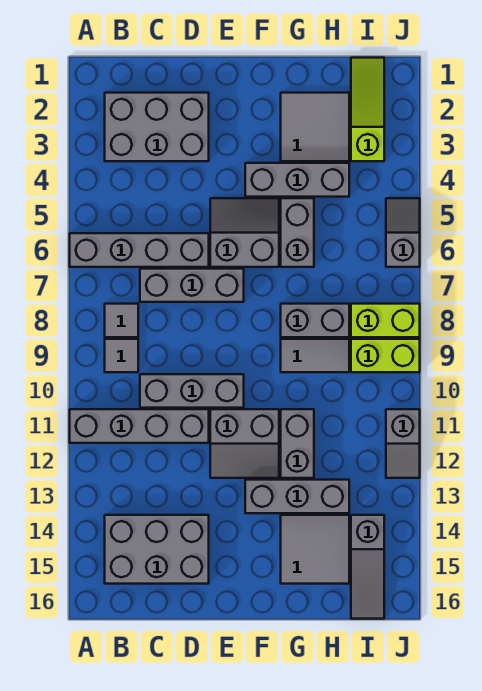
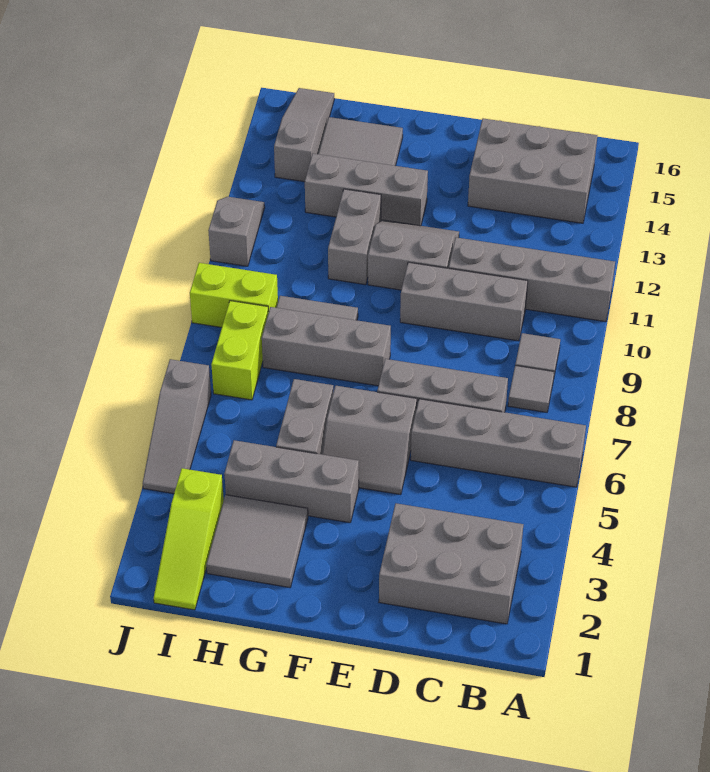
grey 1x2 brick [281,304,349,337] -> grey 1x3 brick [262,307,391,386]
lime 1x2 brick [351,304,420,337] -> lime 1x2 brick turned to [211,301,269,400]
grey 1x2 slope [386,198,420,267] -> grey 1x3 slope [143,359,211,494]

